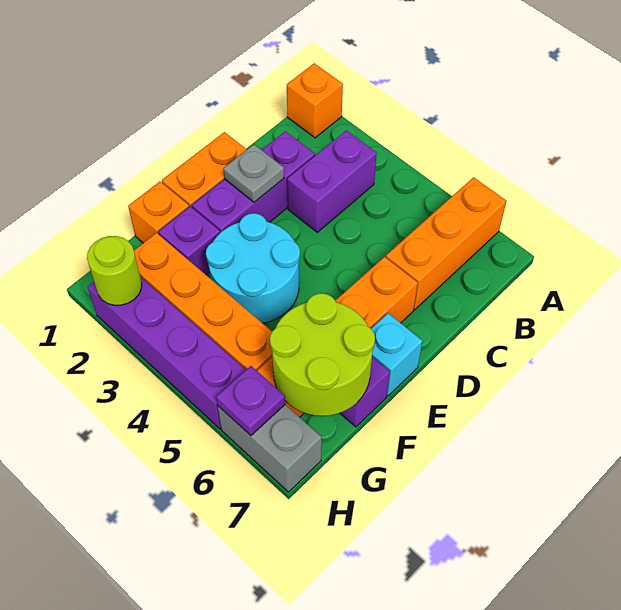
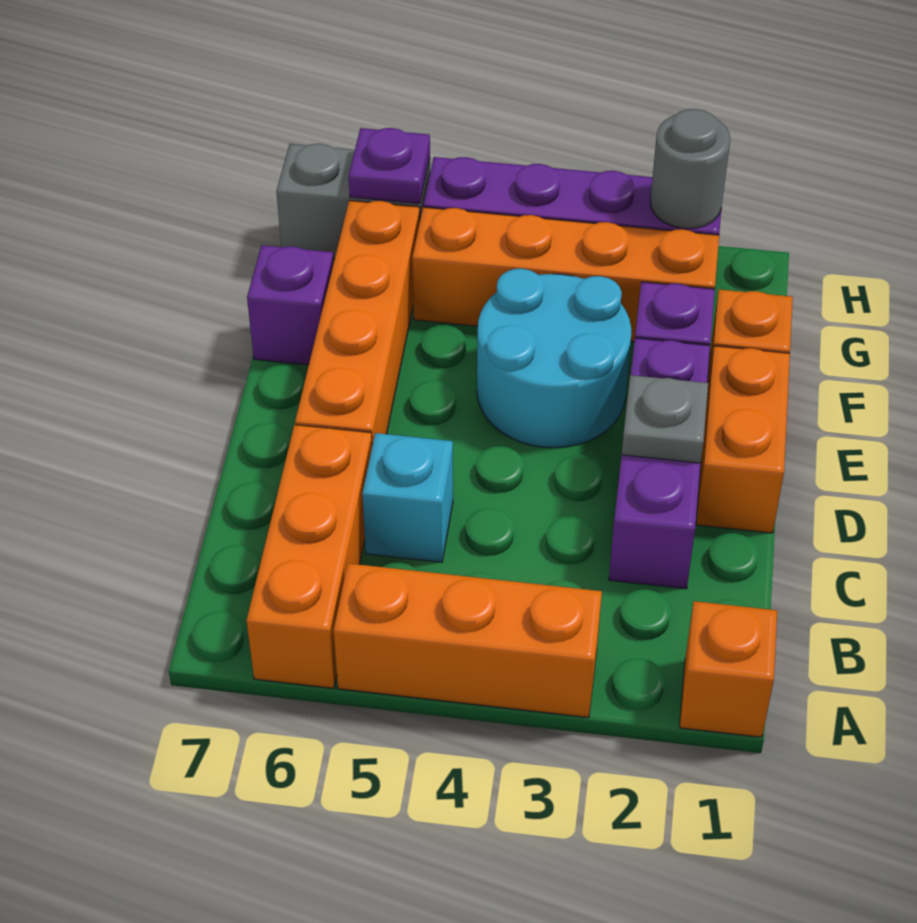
none -> orange 1x3 brick [333,563,602,717]
purple 1x2 brick [287,130,377,232] -> none
cyan 1x1 brick [371,313,422,396] -> cyan 1x1 brick moved to [362,433,453,562]
lime 2x2 round brick [270,293,375,416] -> none
lime 1x1 round brick [87,236,142,305] -> grey 1x1 round brick [650,109,730,229]

